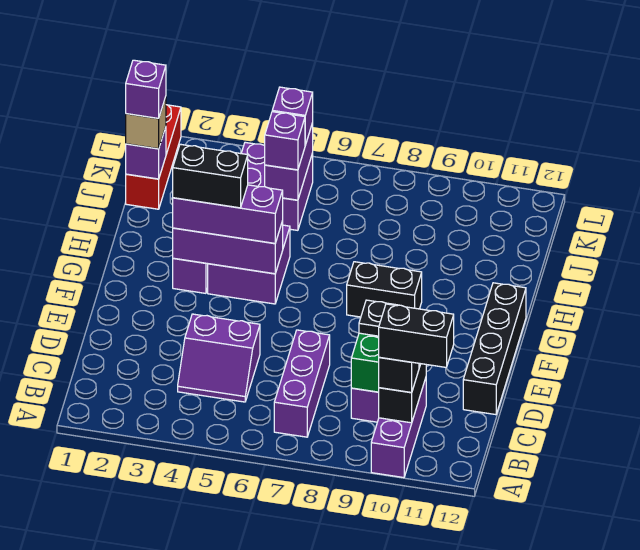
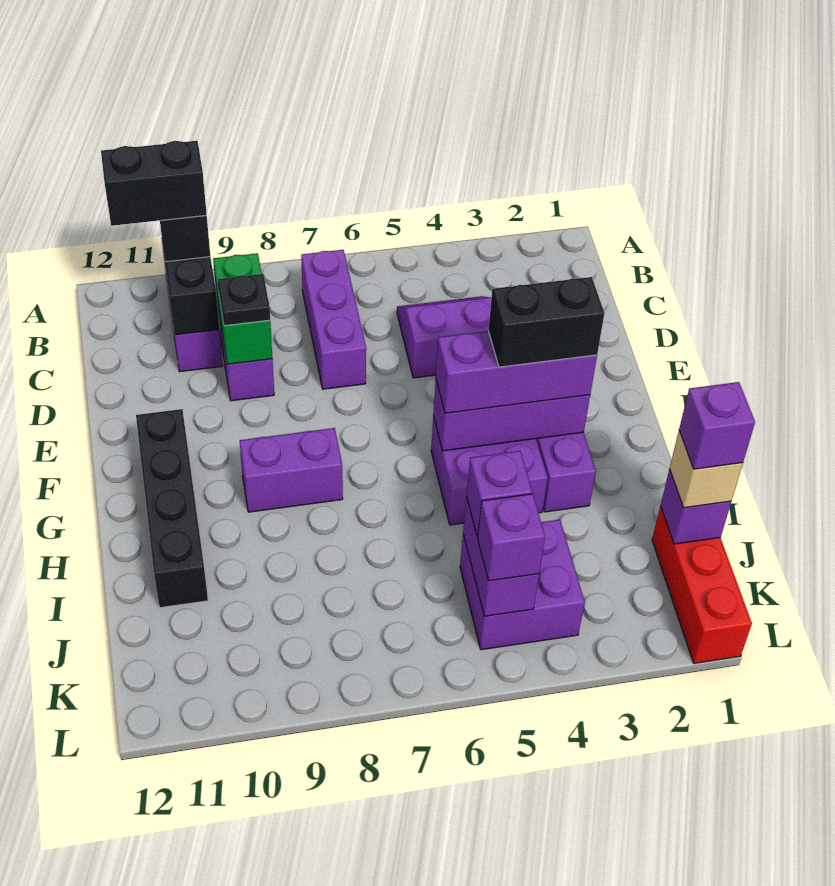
black 1x4 brick [463,283,526,415] -> black 1x4 brick moved to [136,409,208,608]
black 1x2 brick [347,262,422,317] -> purple 1x2 brick [240,428,343,512]

